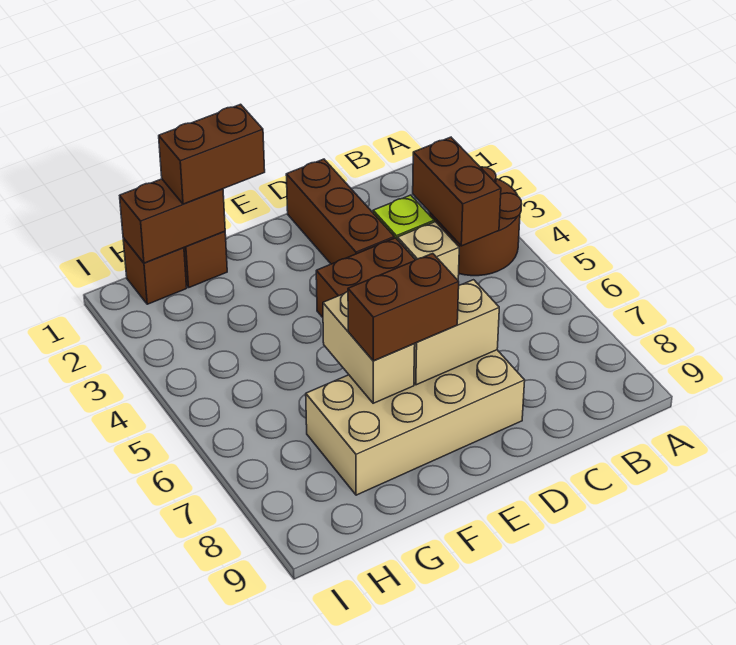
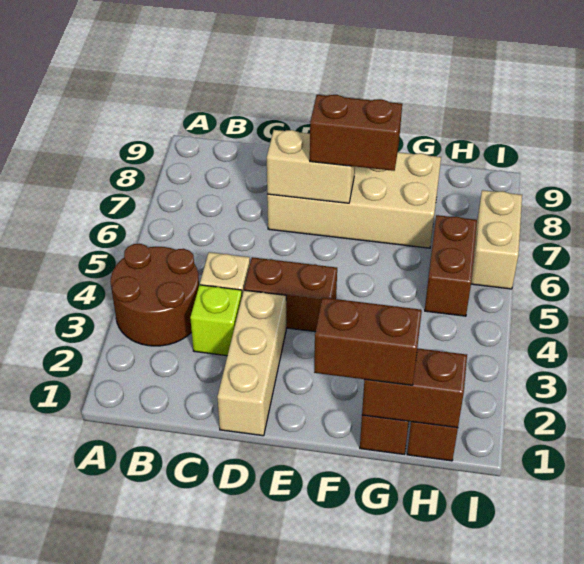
brown 1x2 brick [413,137,501,246] -> brown 1x2 brick moved to [425,215,477,316]
brown 1x3 brick [286,159,394,264] -> tan 1x3 brick [217,290,286,436]
tan 1x2 brick [323,292,415,403] -> tan 1x2 brick moved to [471,190,522,289]

